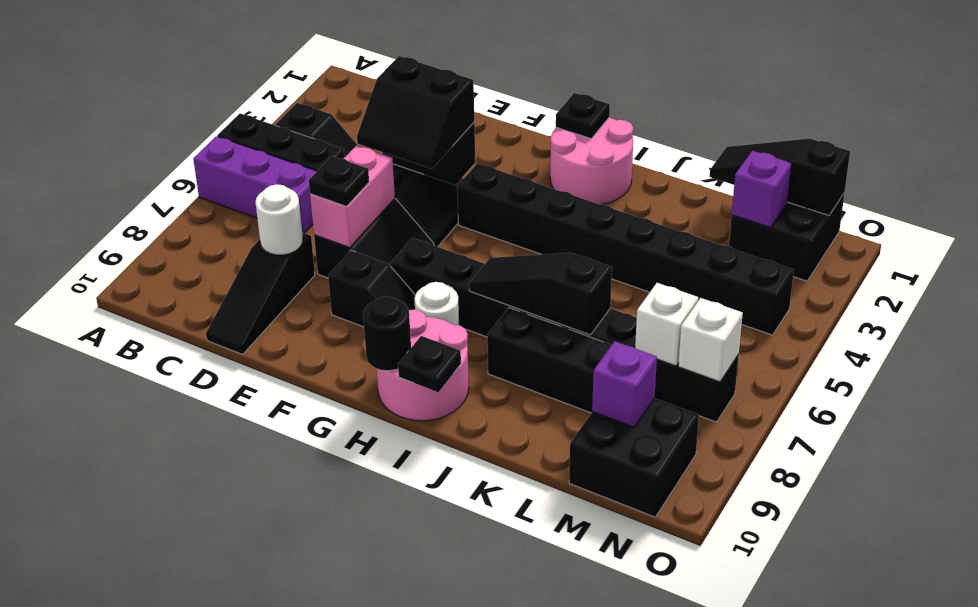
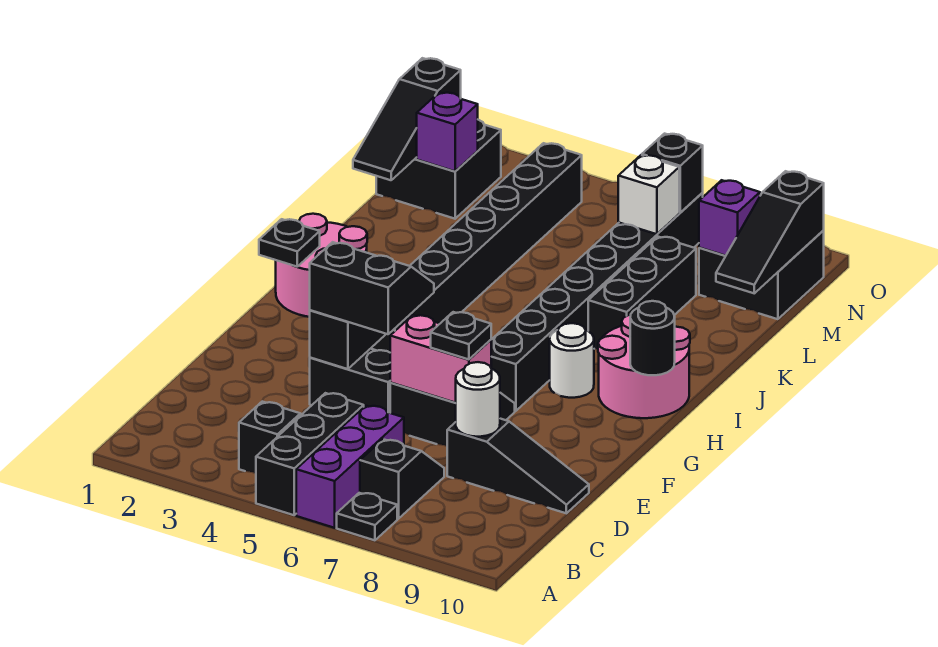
black 2x2 slope [357,56,474,169] -> black 2x2 slope turned to [310,242,434,334]
black 1x2 slope [328,250,415,327] -> black 1x2 slope moved to [360,439,444,519]
black 1x3 slope [469,253,612,335] -> black 1x3 slope moved to [716,171,824,293]
black 1x1 plate [398,336,461,392] -> black 1x1 plate moved to [337,493,397,540]
white 1x1 brick [678,298,743,382] -> black 1x1 brick [642,134,703,213]

